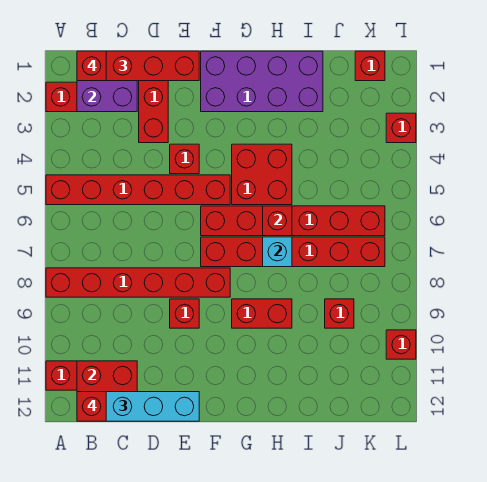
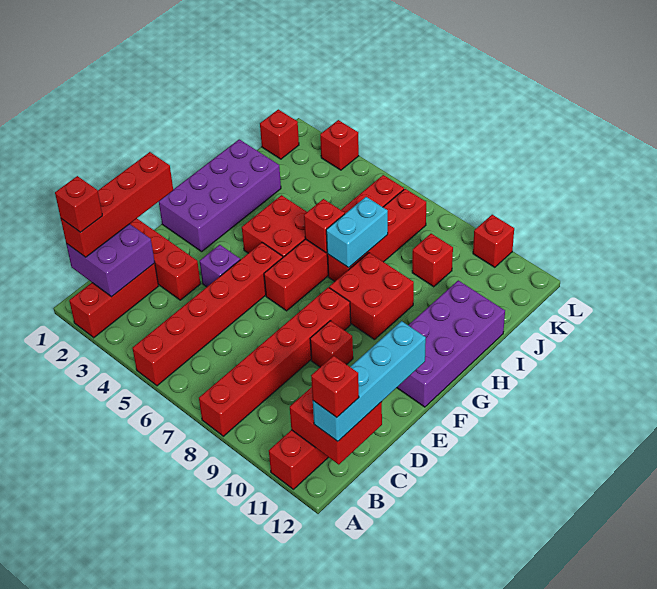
red 1x1 brick [170,144,199,174] -> purple 1x1 brick [200,245,240,287]
red 1x6 brick [201,237,385,267] -> red 1x4 brick [327,189,426,281]
none -> purple 2x4 brick [397,280,505,407]
red 1x2 brick [232,299,292,328] -> red 2x2 brick [329,253,414,340]
cyan 1x1 brick [263,237,292,267] -> cyan 1x2 brick [326,197,388,268]

